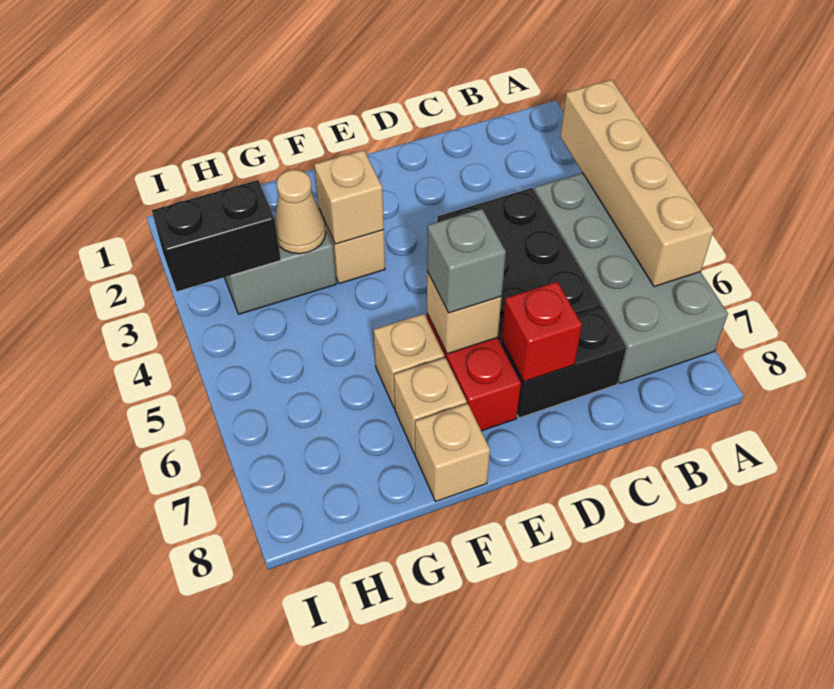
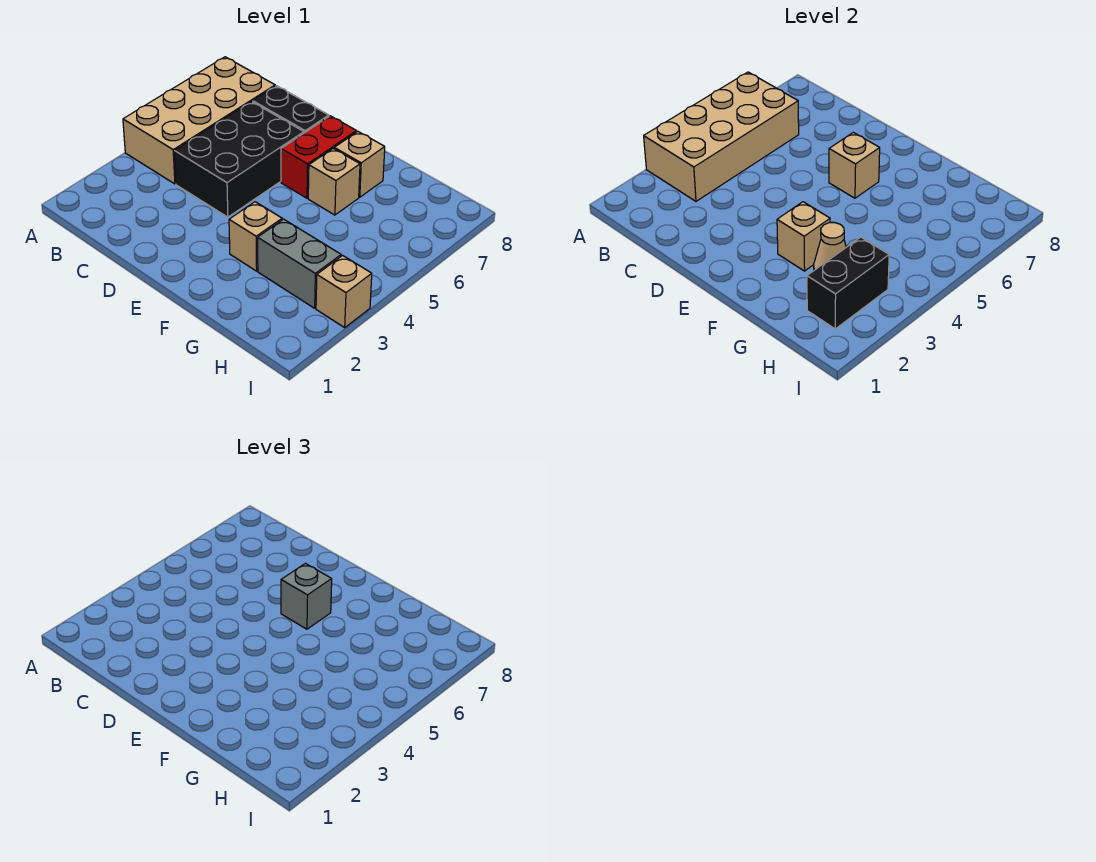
tan 1x4 brick [560,80,714,287] -> tan 2x4 brick [644,72,799,201]
grey 2x4 brick [534,173,728,383] -> tan 2x4 brick [123,57,275,184]
red 1x1 brick [501,282,582,382] -> none
tan 1x1 brick [415,403,490,502] -> tan 1x1 brick moved to [316,256,372,328]
black 1x2 brick [152,180,281,291] -> black 1x2 brick turned to [807,237,889,329]

